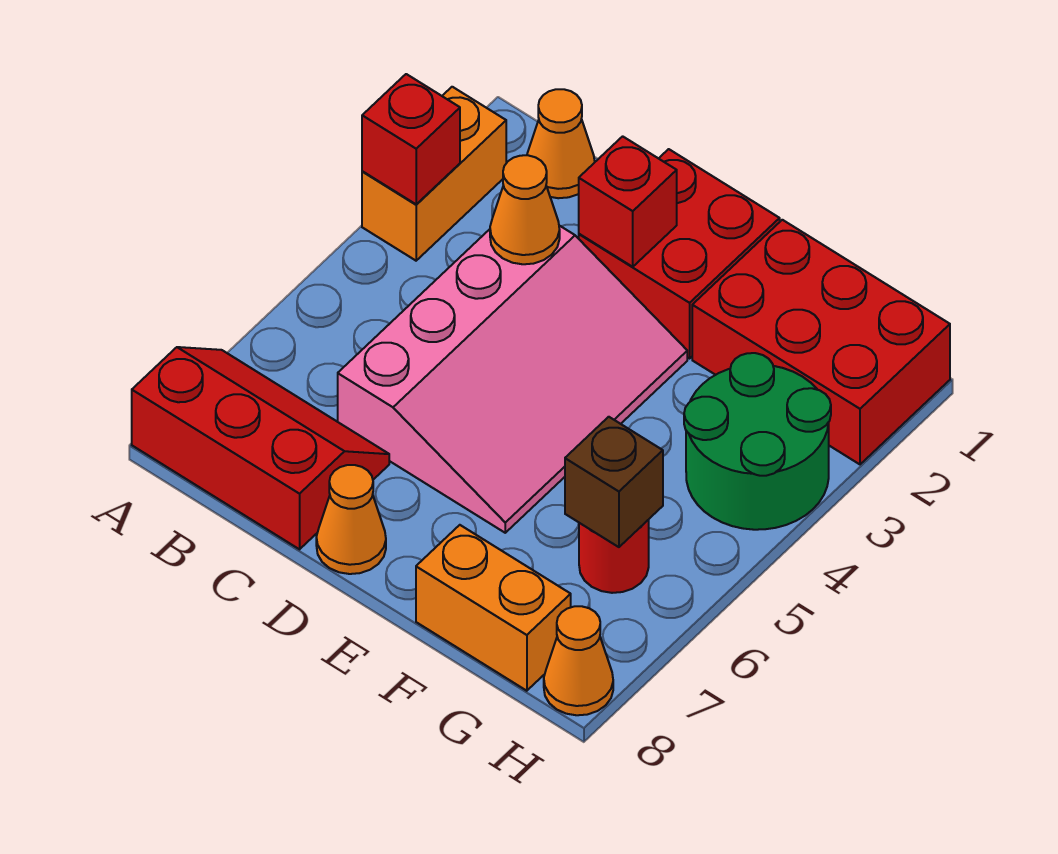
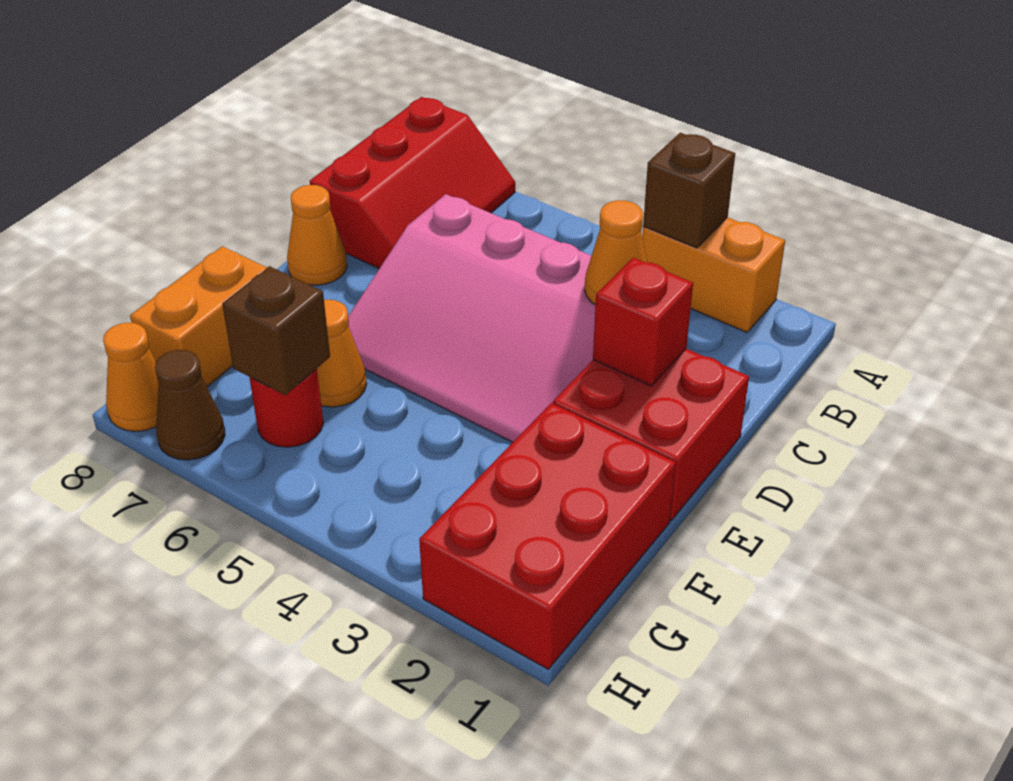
red 1x1 brick [362,74,460,204] -> brown 1x1 brick [643,133,735,248]
orange 1x1 cone [527,89,595,198] -> orange 1x1 cone moved to [317,300,367,407]
green 2x2 round brick [684,353,831,530] -> none
none -> brown 1x1 cone [155,350,225,460]

